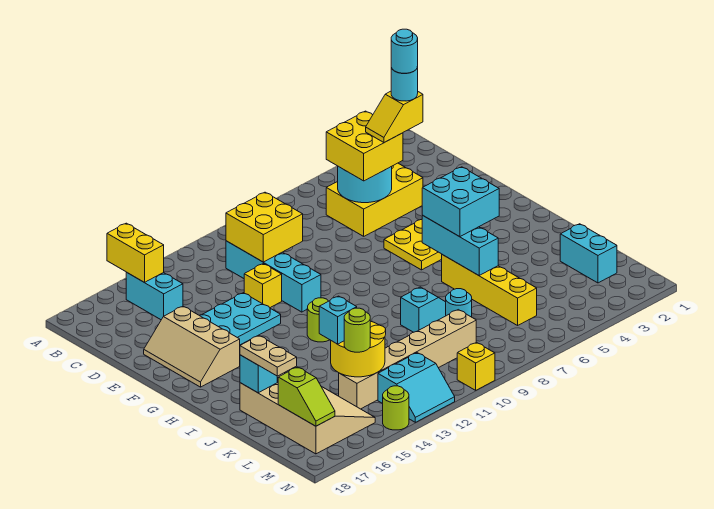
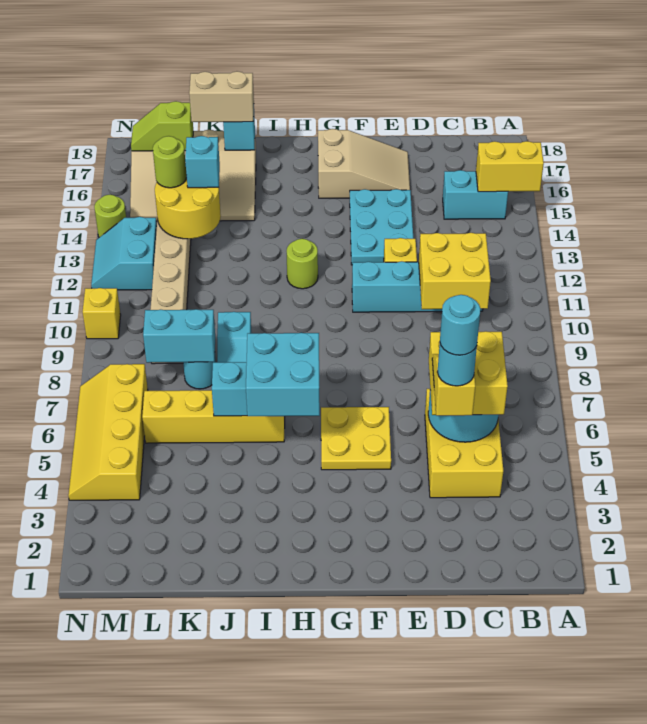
tan 2x3 slope [144,306,240,387] -> tan 2x3 slope turned to [318,129,410,198]
tan 1x2 plate [240,336,297,376] -> tan 1x2 brick [189,71,254,122]
cyan 1x2 brick [560,224,617,283] -> cyan 1x2 brick moved to [143,309,215,363]
none -> yellow 2x4 slope [68,364,148,500]

